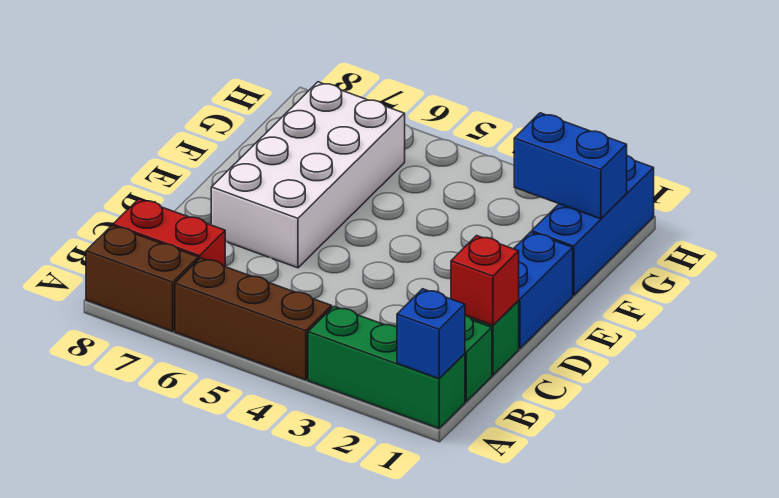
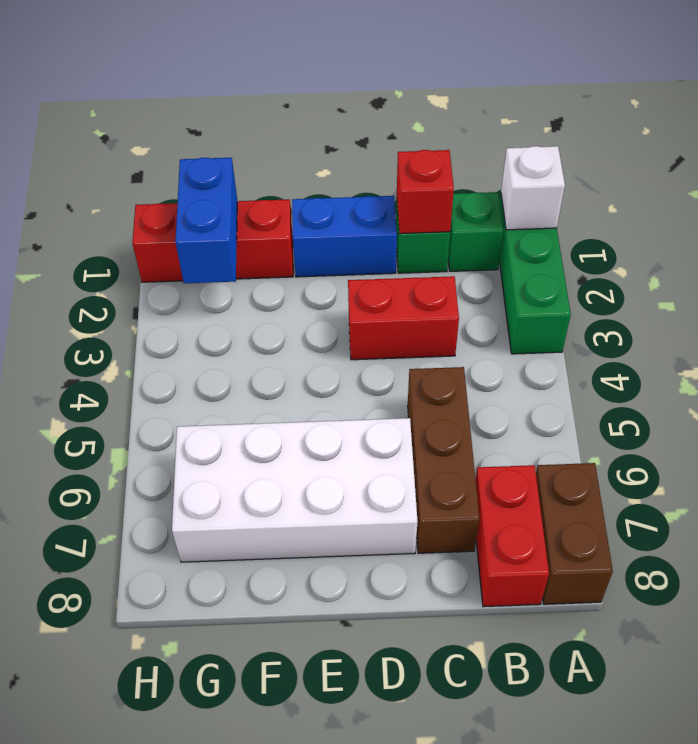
blue 1x1 brick [397,289,465,379] -> white 1x1 brick [501,146,565,230]
brown 1x3 brick [175,258,332,380] -> brown 1x3 brick moved to [408,367,480,553]
none -> red 1x2 brick [348,276,459,360]
blue 1x3 brick [532,156,654,295] -> red 1x3 brick [132,199,293,282]

